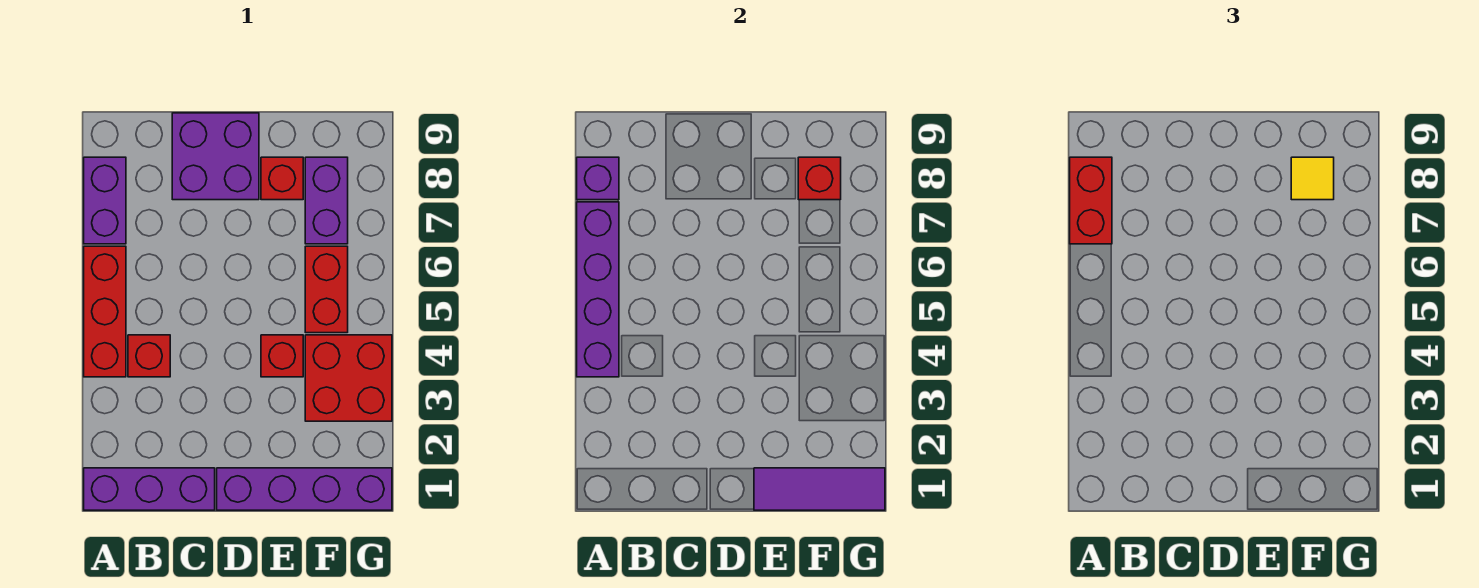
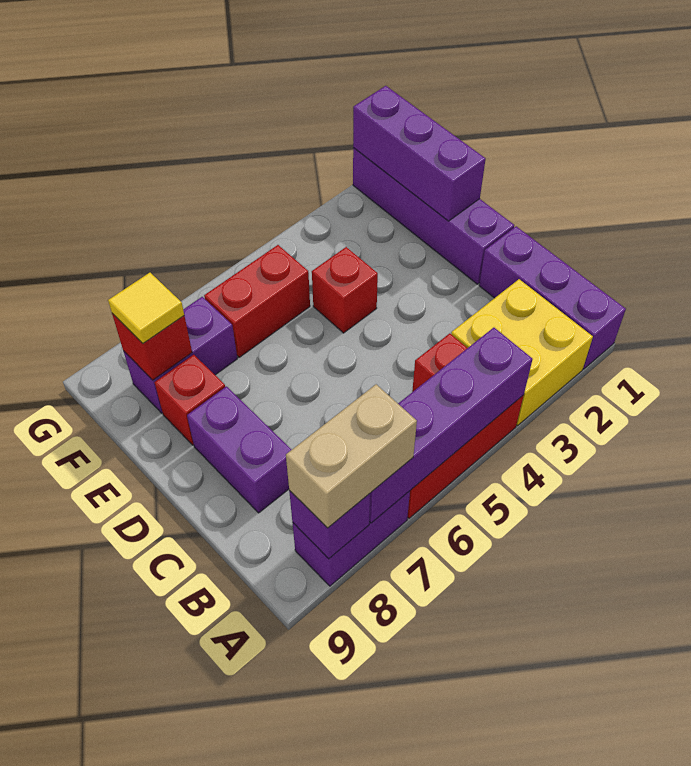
none -> yellow 2x2 brick [451,279,593,426]
red 1x2 brick [1070,157,1112,244] -> tan 1x2 brick [286,384,417,528]
purple 2x2 brick [172,113,259,200] -> purple 1x2 brick [187,386,291,513]
purple 1x3 tile [754,468,885,510] -> purple 1x3 brick [353,86,485,221]
red 2x2 brick [305,335,392,421] -> none

